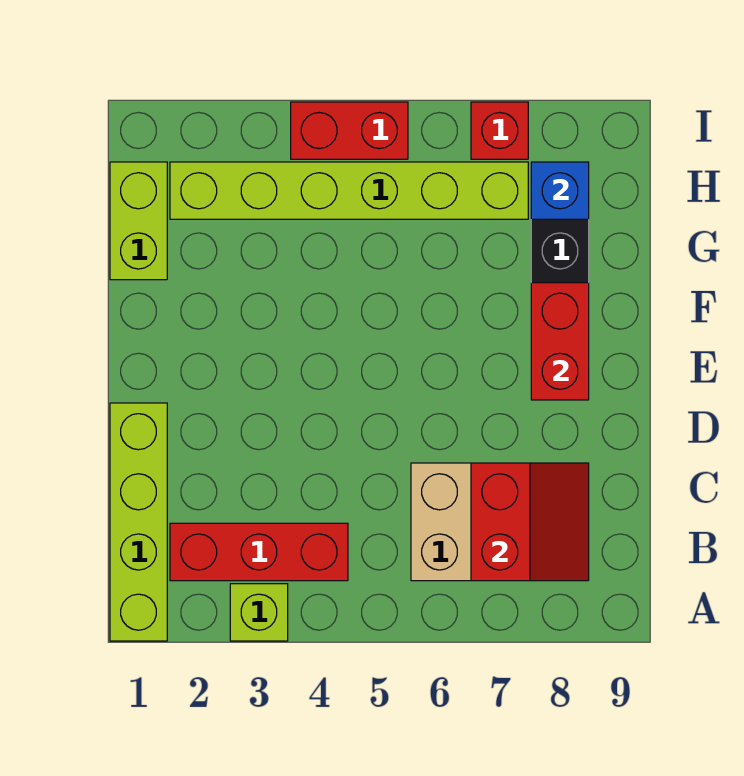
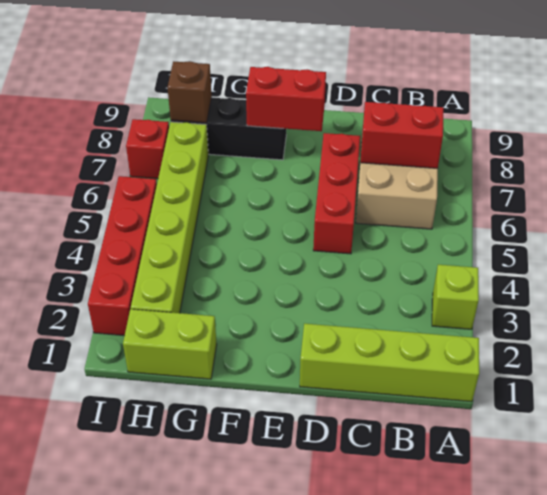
red 1x3 brick [170,523,348,581] -> red 1x3 brick moved to [313,133,360,254]
blue 1x1 brick [531,162,589,219] -> brown 1x1 brick [167,61,212,123]
red 1x2 brick [291,102,408,159] -> red 1x4 brick [88,176,157,336]

